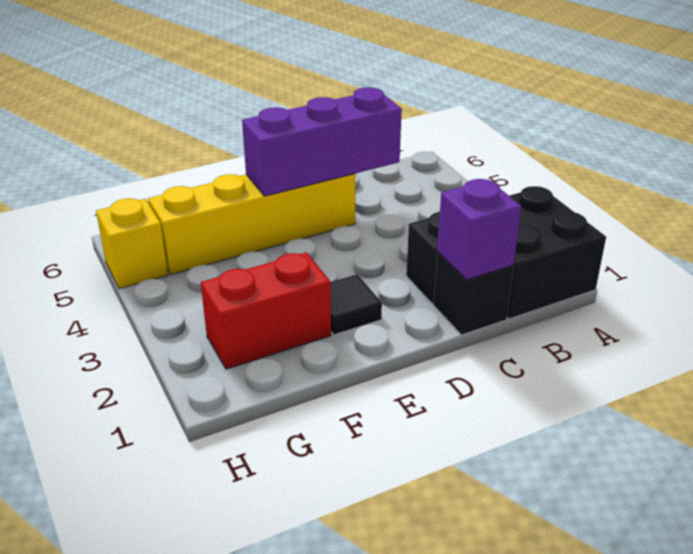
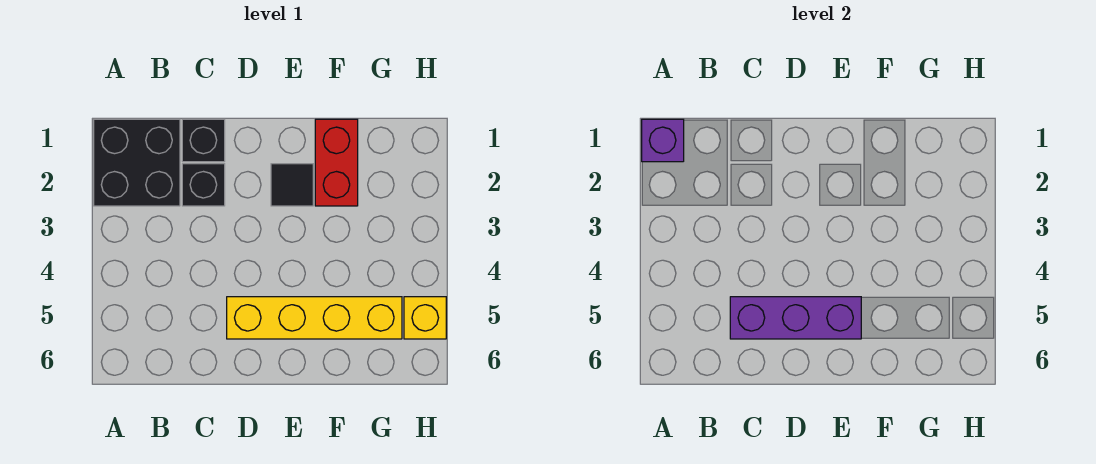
purple 1x1 brick [437,179,521,280] -> purple 1x1 brick moved to [642,119,684,162]
red 1x2 brick [201,252,331,369] -> red 1x2 brick turned to [315,119,358,206]

